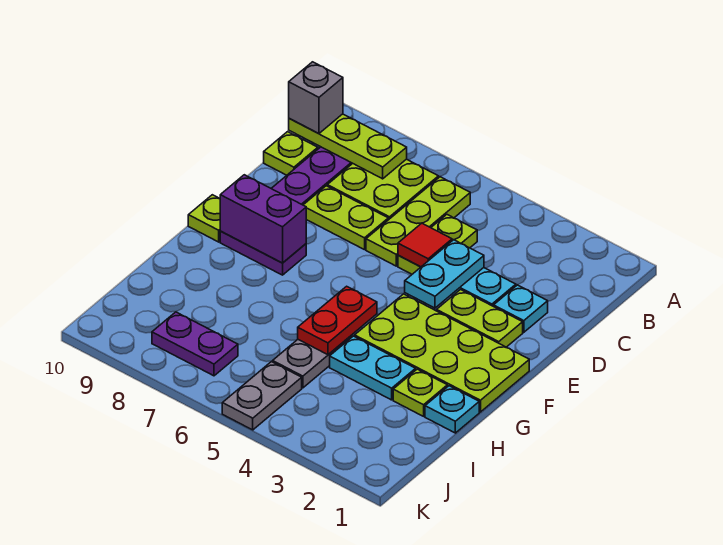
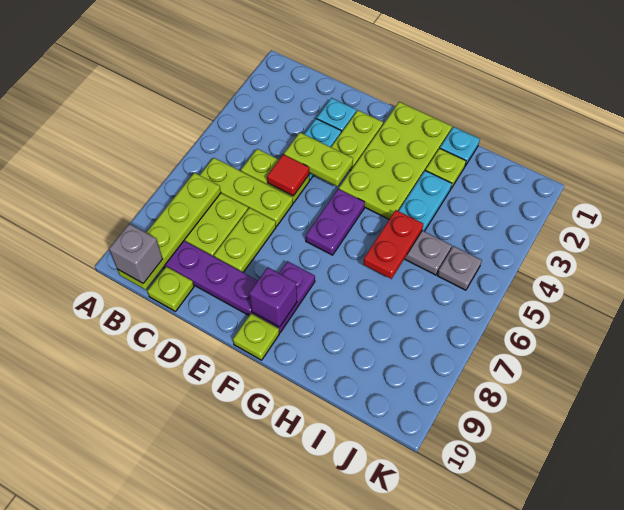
lime 1x3 plate [289,114,407,179] -> lime 1x4 plate [117,173,221,290]
cyan 1x2 plate [405,240,484,308] -> lime 1x2 plate [284,133,353,187]
purple 1x2 brick [220,175,306,263] -> purple 1x1 brick [249,267,297,327]
red 1x2 plate [298,286,377,355] -> red 1x2 plate turned to [363,210,423,279]
grey 1x2 plate [222,362,302,430] -> grey 1x1 plate [437,246,482,290]
purple 1x2 plate [152,312,238,376] -> purple 1x2 plate moved to [306,189,365,255]

